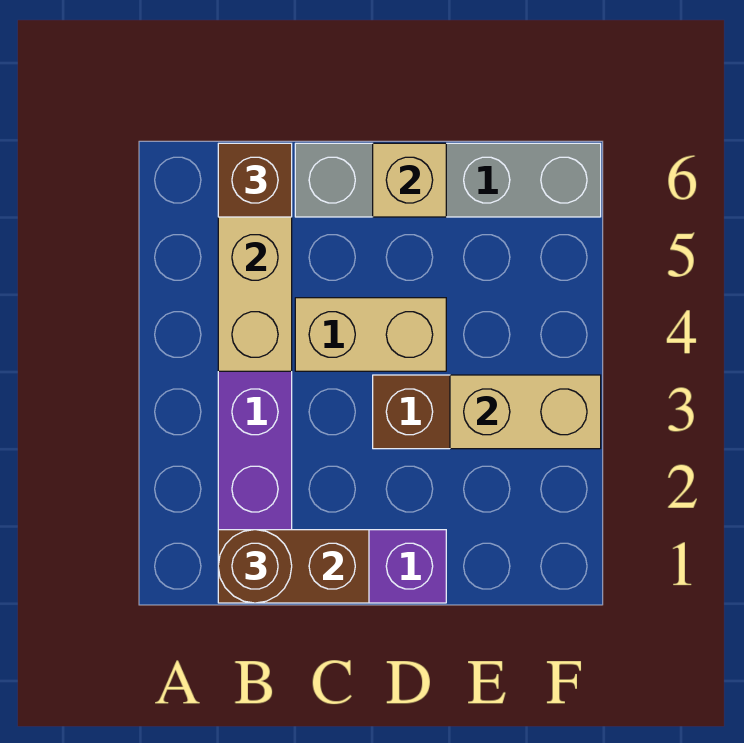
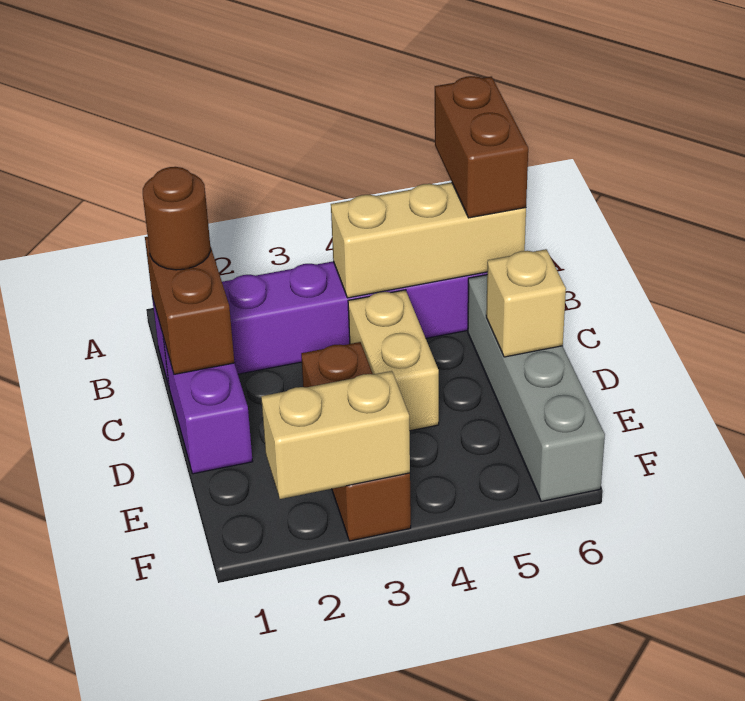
brown 1x1 brick [218,143,292,217] -> brown 1x2 brick [435,76,528,218]
tan 1x2 brick [450,375,601,449] -> tan 1x2 brick turned to [261,371,410,499]

